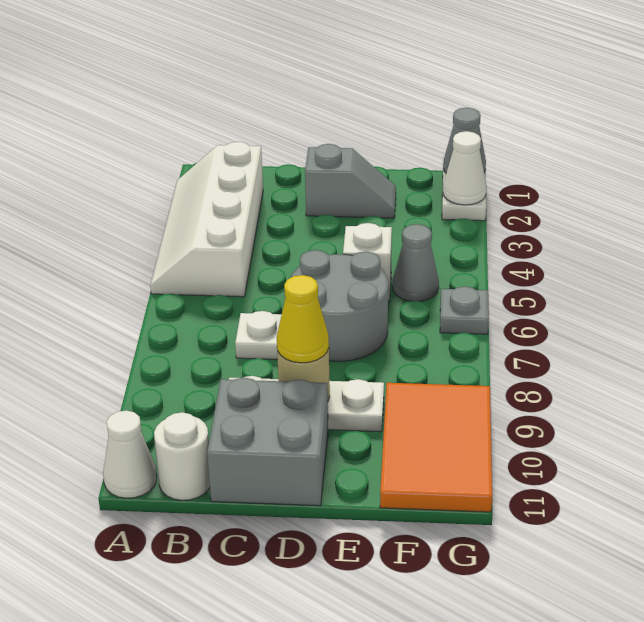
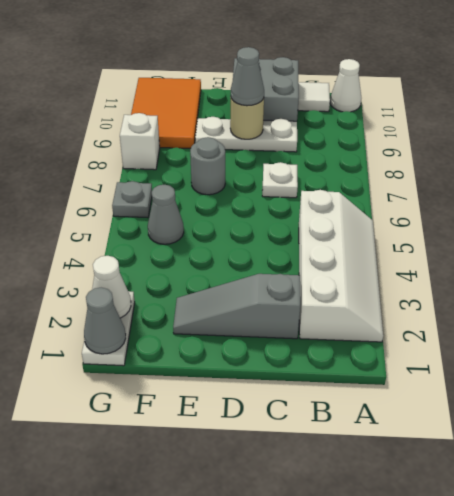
white 1x1 round brick [154,412,210,500] -> white 1x1 tile [298,82,330,112]
grey 1x2 slope [305,144,396,218] -> grey 1x3 slope [173,274,300,339]
grey 2x2 round brick [290,250,388,361] -> grey 1x1 round brick [190,137,225,195]
yellow 1x1 cone [277,275,329,363] -> grey 1x1 cone [231,47,264,106]
white 1x1 brick [343,223,392,301] -> white 1x1 brick moved to [120,113,160,170]

